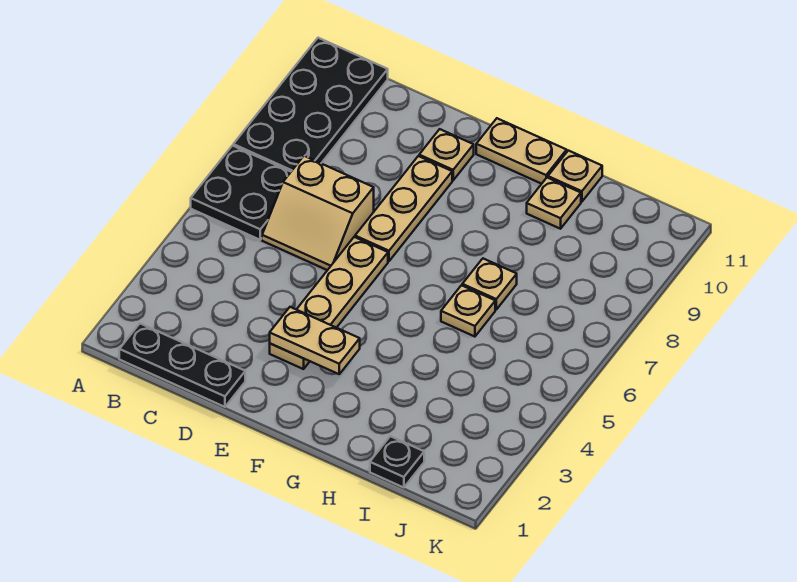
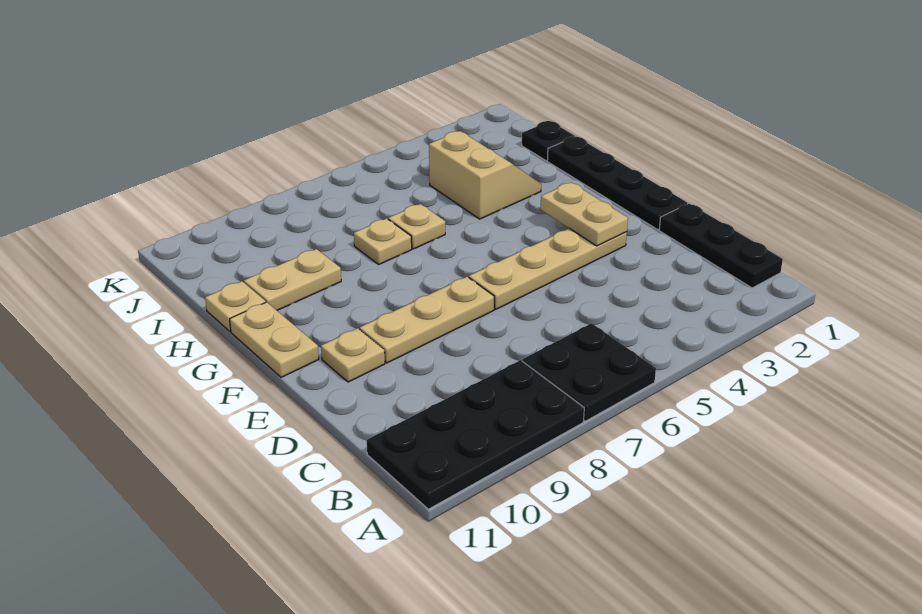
tan 2x2 slope [262,156,374,270] -> tan 2x2 slope moved to [429,131,541,219]
none -> black 1x4 plate [547,137,687,230]
tan 1x1 plate [527,178,581,229] -> tan 1x2 plate [244,249,341,310]

